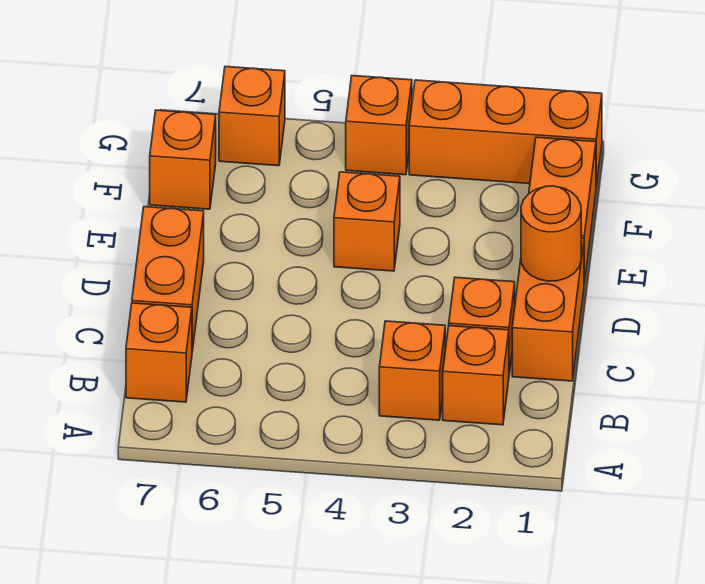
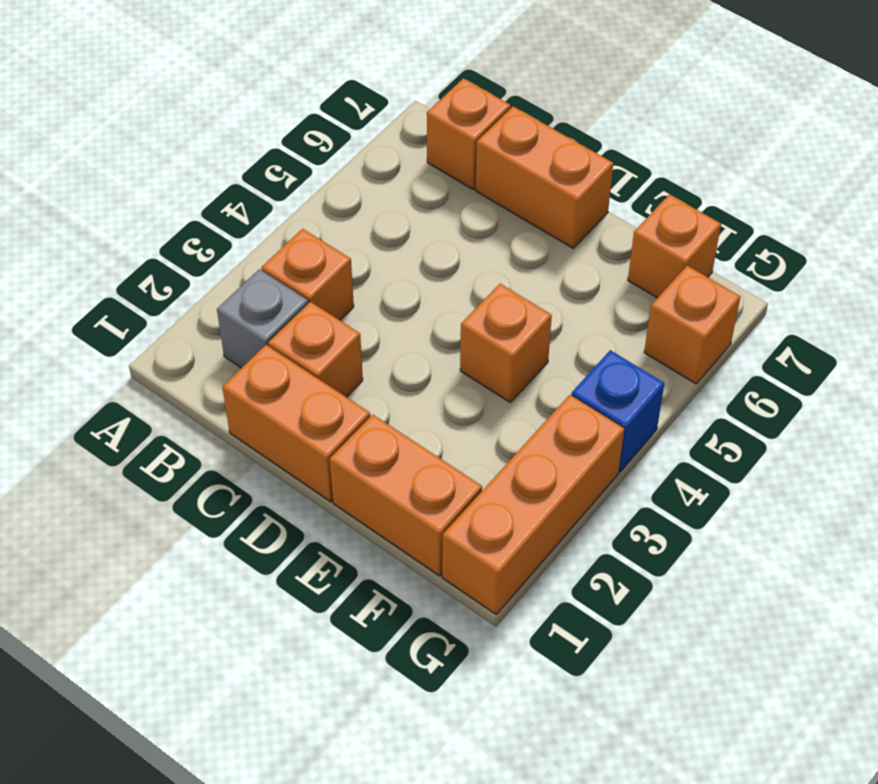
orange 1x1 brick [443,326,509,425] -> grey 1x1 brick [217,269,308,368]
orange 1x1 round brick [521,186,581,281] -> none
orange 1x1 brick [346,76,412,175] -> blue 1x1 brick [571,350,664,472]

